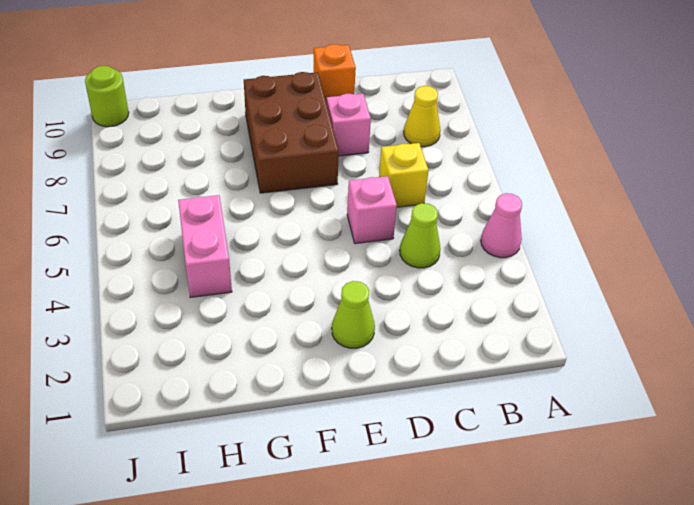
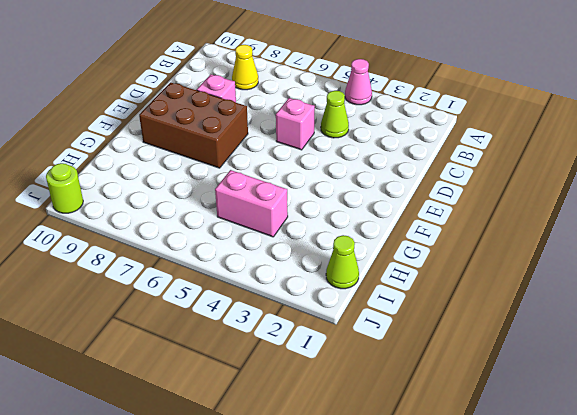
yellow 1x1 brick [379,143,429,207] -> none
orange 1x1 brick [314,44,356,103] -> none
lime 1x1 cone [332,281,375,348] -> lime 1x1 cone moved to [326,235,359,289]

